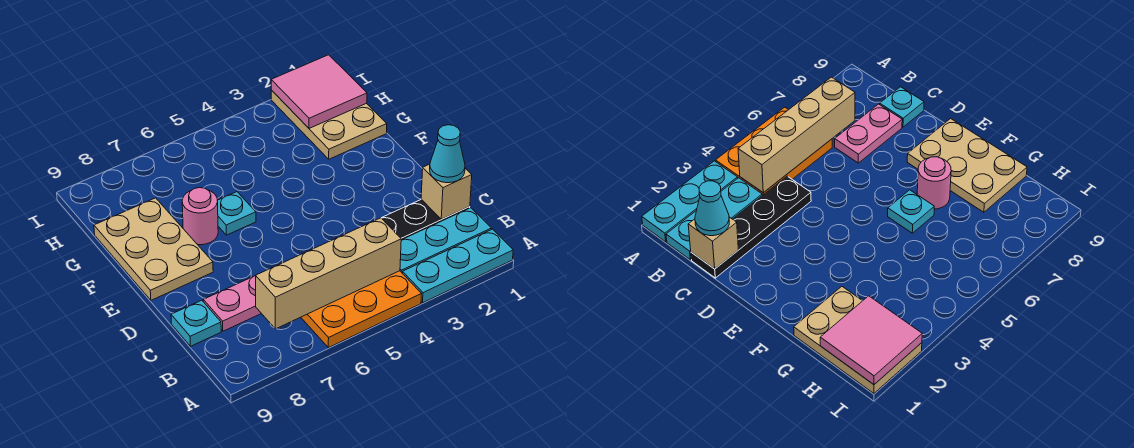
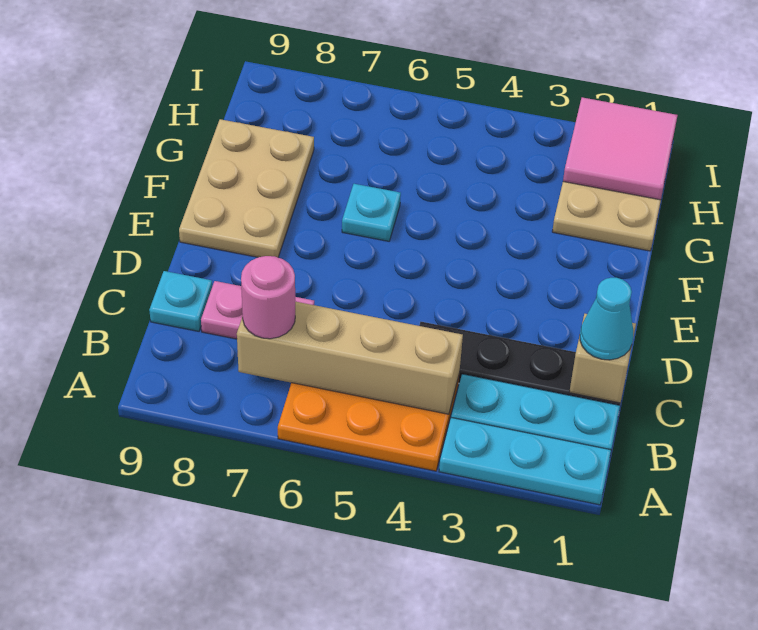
pink 1x1 round brick [182,188,218,245] -> pink 1x1 round brick moved to [241,256,295,339]

